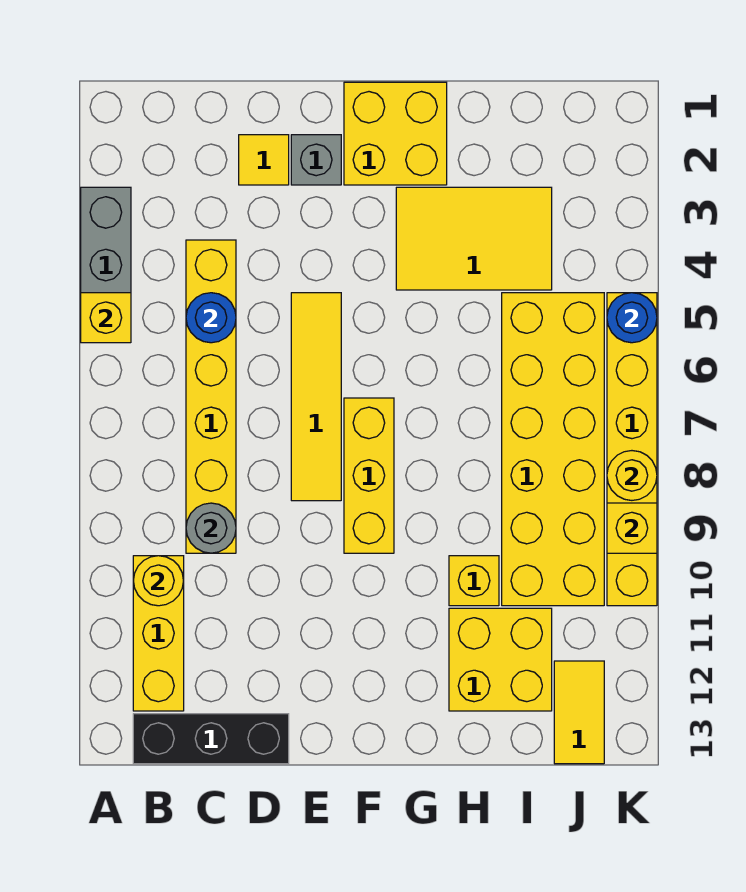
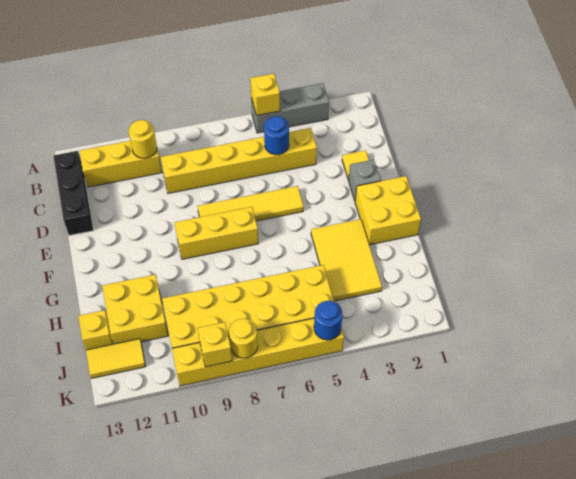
grey 1x1 round brick [186,503,236,553] -> none
yellow 1x1 brick [449,556,499,606] -> yellow 1x1 brick moved to [78,310,113,350]

